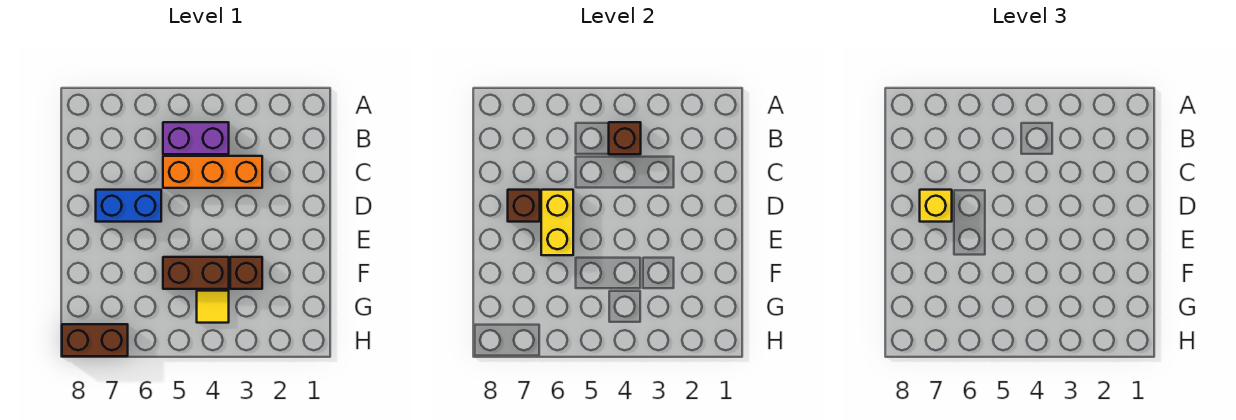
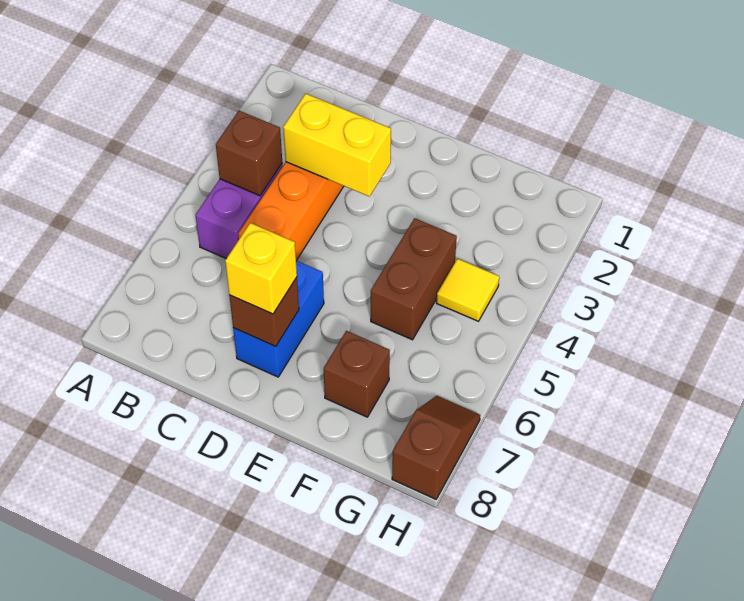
yellow 1x2 brick [541,190,573,255] -> yellow 1x2 brick moved to [283,94,391,197]
brown 1x1 brick [230,257,262,289] -> brown 1x1 brick moved to [324,331,390,417]
brown 1x2 brick [62,324,128,356] -> brown 1x2 slope [392,396,480,499]

